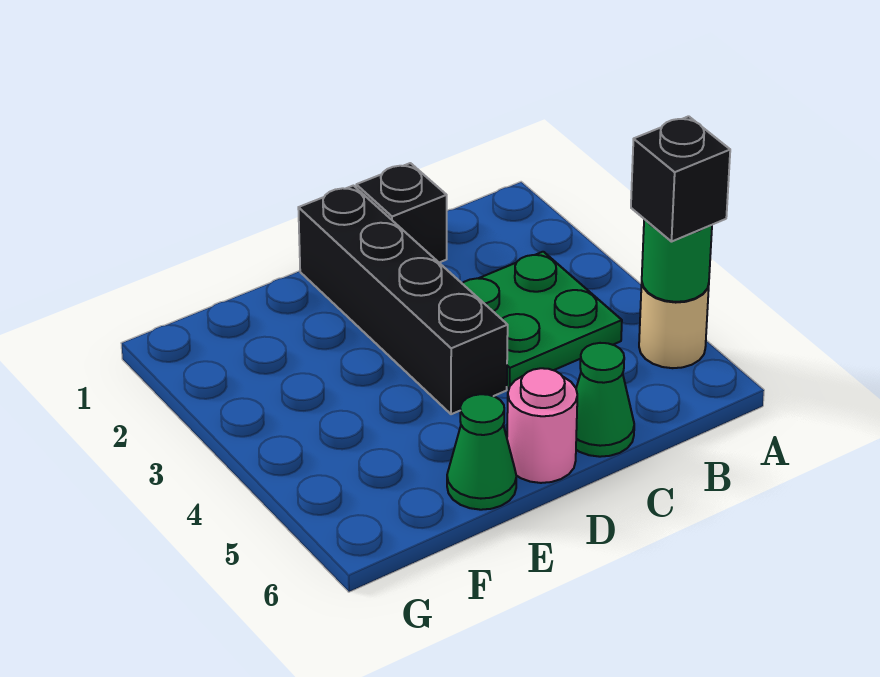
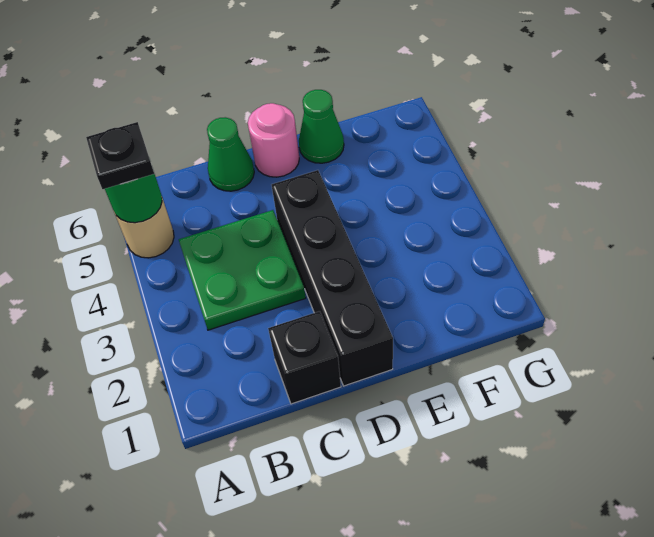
black 1x1 brick [631,116,730,242] -> black 1x1 plate [86,122,154,189]

